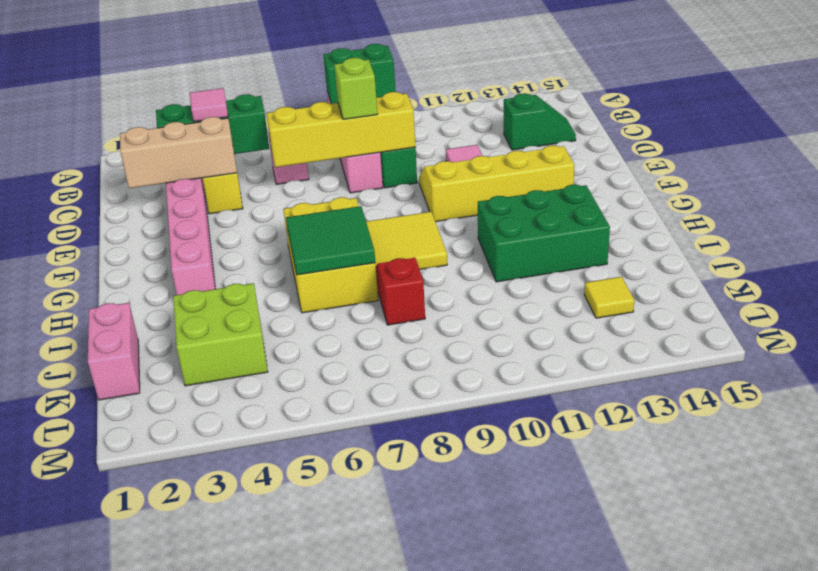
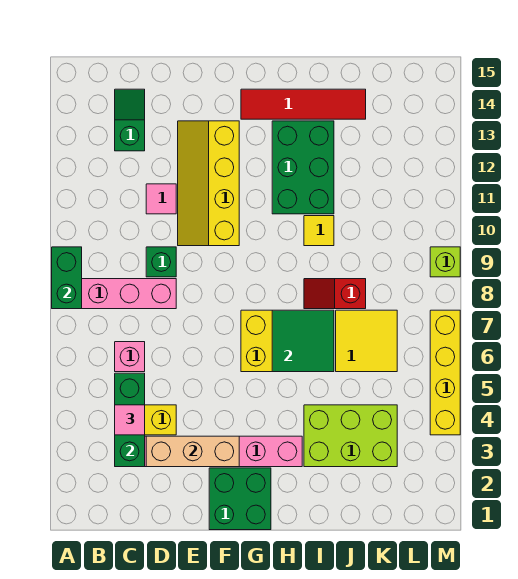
tan 1x3 brick [120,117,237,188] -> tan 1x3 brick turned to [146,436,239,467]
yellow 1x4 brick [266,92,415,167] -> yellow 1x4 brick moved to [430,310,460,435]
lime 1x1 brick [334,58,377,119] -> lime 1x1 brick moved to [430,247,460,277]
none -> green 2x2 brick [209,468,271,530]
yellow 2x2 tile [366,212,447,269] -> yellow 2x2 tile moved to [336,310,397,372]
none -> red 1x4 tile [241,89,366,119]
pink 1x2 brick [88,303,140,400] -> none
lime 2x2 brick [173,283,268,386] -> lime 2x3 brick [304,405,397,467]
yellow 1x1 tile [584,277,634,318] -> yellow 1x1 tile moved to [304,216,334,246]

